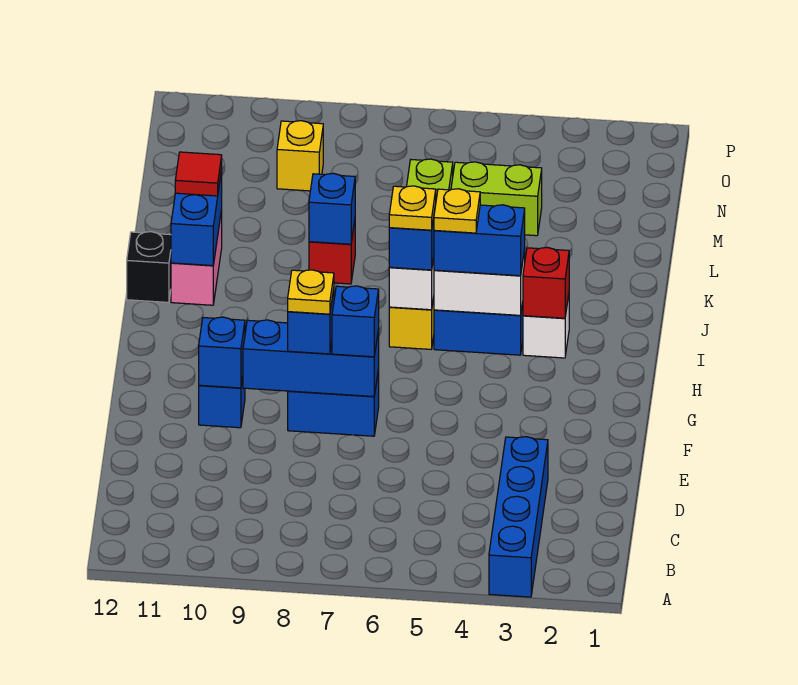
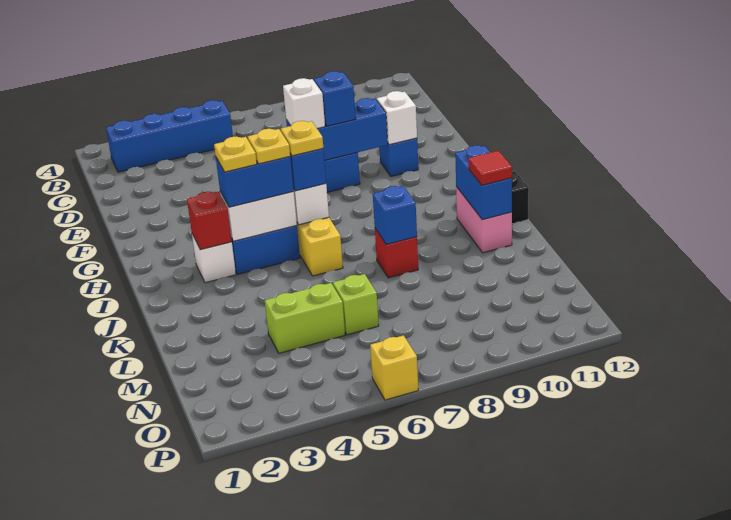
blue 1x4 brick [489,437,548,597] -> blue 1x4 brick turned to [106,100,233,172]
blue 1x1 brick [332,286,379,357] -> white 1x1 brick [283,78,325,129]
yellow 1x1 plate [288,270,334,314] -> yellow 1x1 plate moved to [214,137,257,172]
blue 1x1 brick [199,317,245,388] -> white 1x1 brick [377,91,417,145]
yellow 1x1 brick [277,121,323,191] -> yellow 1x1 brick moved to [370,335,418,400]

